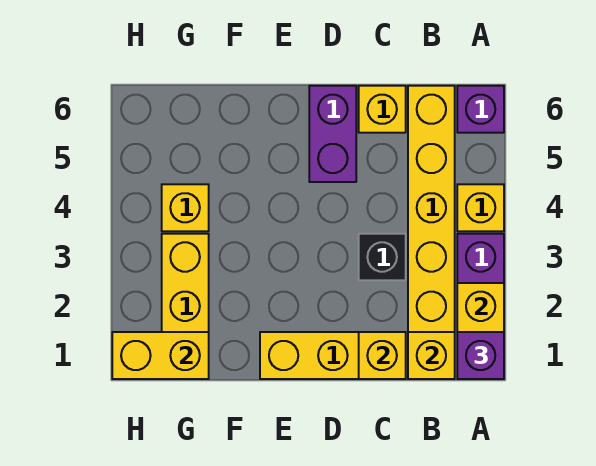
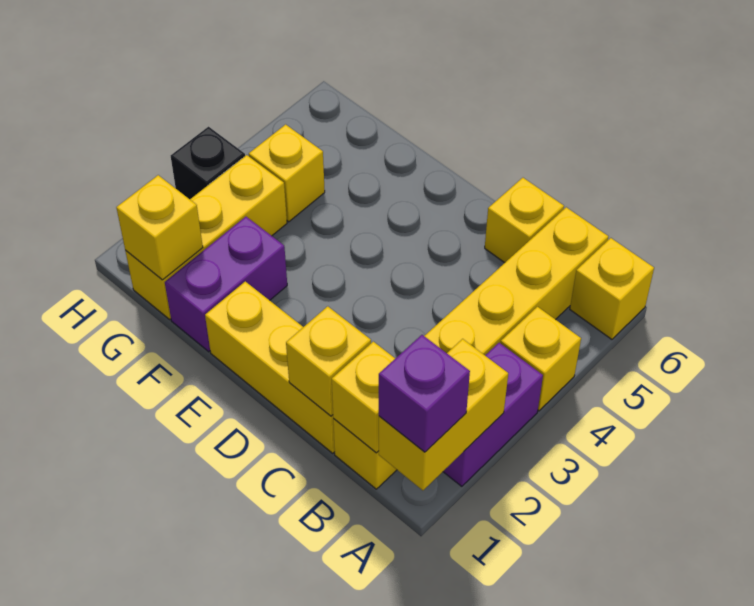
purple 1x1 brick [457,86,504,133] -> yellow 1x1 brick [570,238,654,339]
black 1x1 brick [359,234,406,280] -> black 1x1 brick moved to [171,127,245,199]
purple 1x2 brick [309,86,356,182] -> purple 1x2 brick moved to [165,217,287,352]
yellow 1x2 brick [112,332,209,379] -> yellow 1x1 brick [116,175,203,280]

